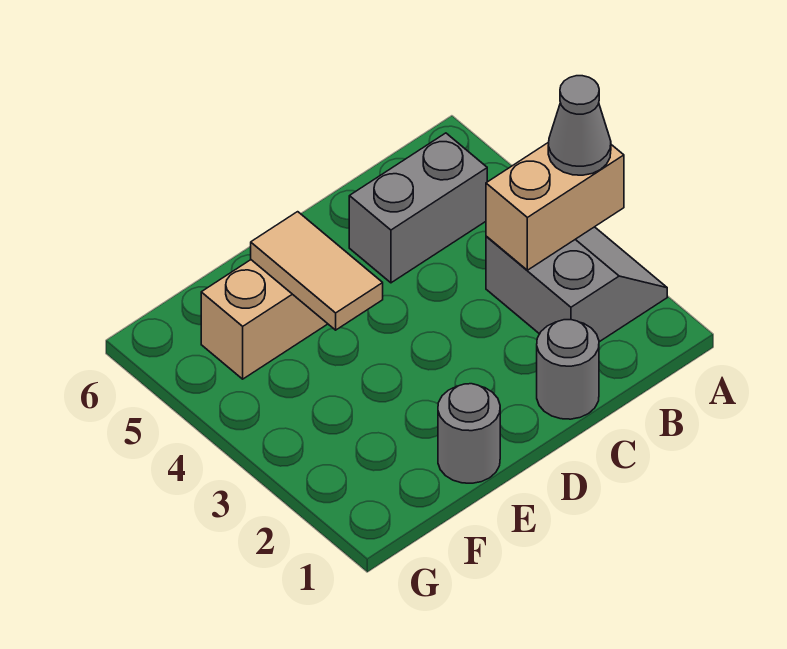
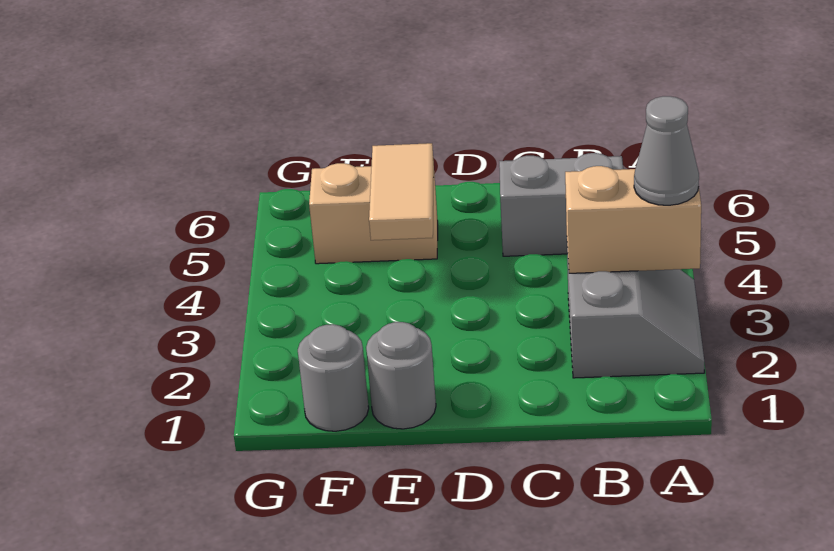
grey 1x1 round brick [537,320,599,419] -> grey 1x1 round brick moved to [298,324,369,431]

